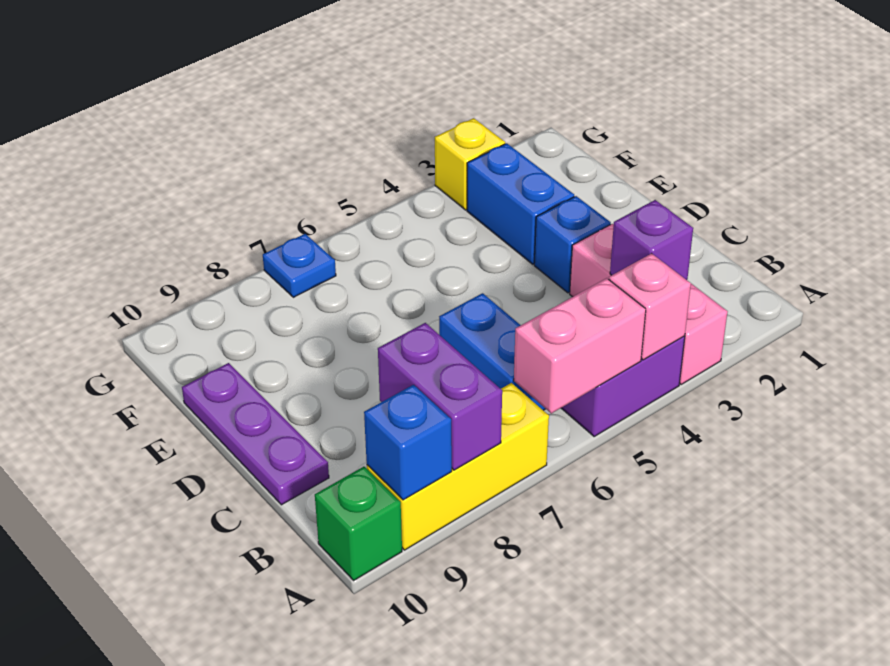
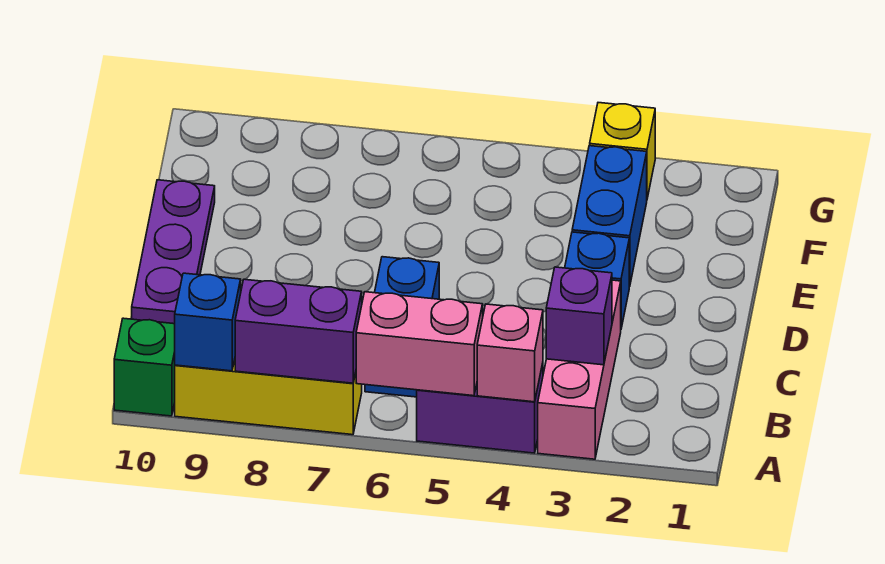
purple 1x2 brick [378,323,502,470] -> purple 1x2 brick turned to [235,279,362,383]
blue 1x1 plate [263,234,336,297] -> none

